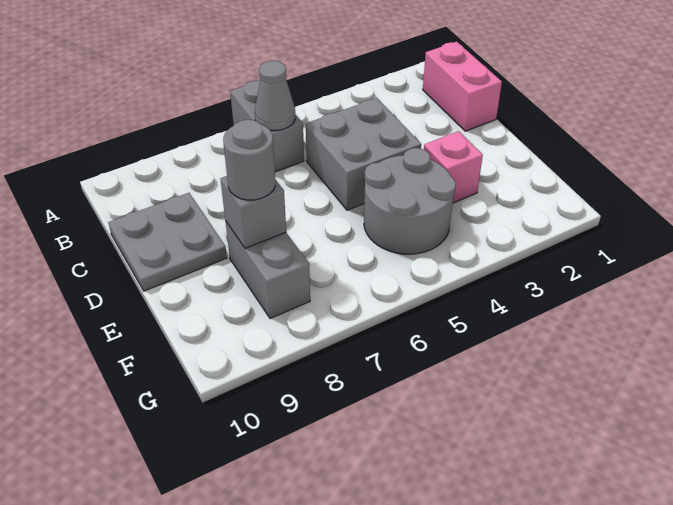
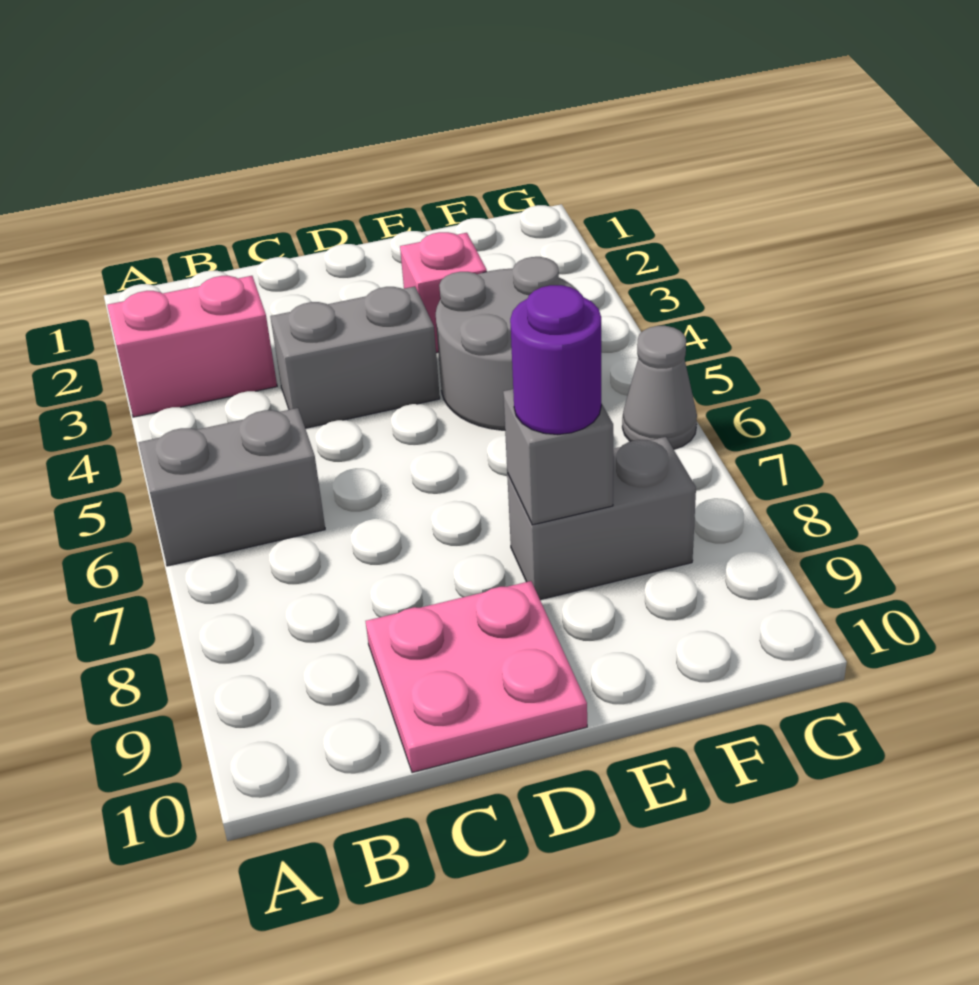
pink 1x2 brick [423,42,502,131] -> pink 1x2 brick moved to [107,276,277,417]
grey 1x1 cone [255,61,295,131] -> grey 1x1 cone moved to [622,326,697,449]
grey 2x2 brick [306,98,421,210] -> grey 1x2 brick [270,286,440,428]
grey 2x2 plate [108,193,227,291] -> pink 2x2 plate [366,581,587,773]
grey 1x1 round brick [223,120,275,200] -> purple 1x1 round brick [510,285,601,434]

